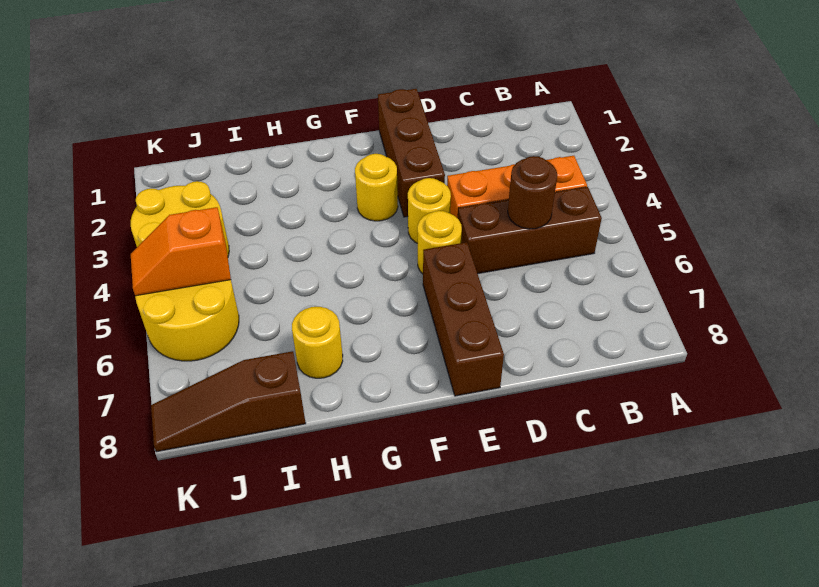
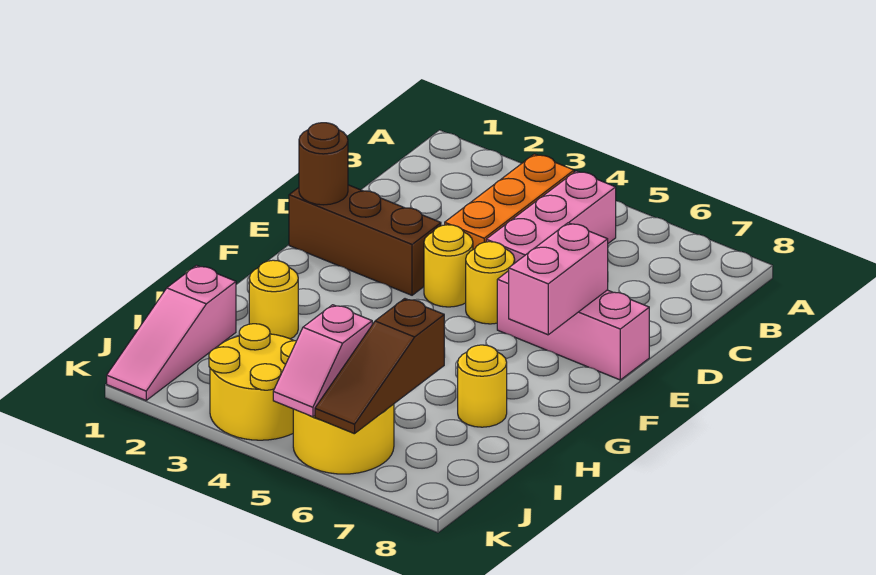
brown 1x3 brick [458,187,602,274] -> pink 1x3 brick [486,171,616,263]
brown 1x1 round brick [508,156,557,229] -> brown 1x1 round brick moved to [299,123,348,205]
brown 1x3 brick [423,242,504,396] -> pink 1x3 brick [497,271,649,380]
none -> pink 1x2 brick [509,223,608,335]
yellow 1x1 round brick [355,154,398,221] -> yellow 1x1 round brick moved to [249,260,298,339]
none -> pink 1x3 slope [107,265,236,400]
brown 1x3 slope [151,351,306,452] -> brown 1x3 slope moved to [315,299,444,434]
orange 1x2 slope [131,207,231,296] -> pink 1x2 slope [273,305,372,417]

